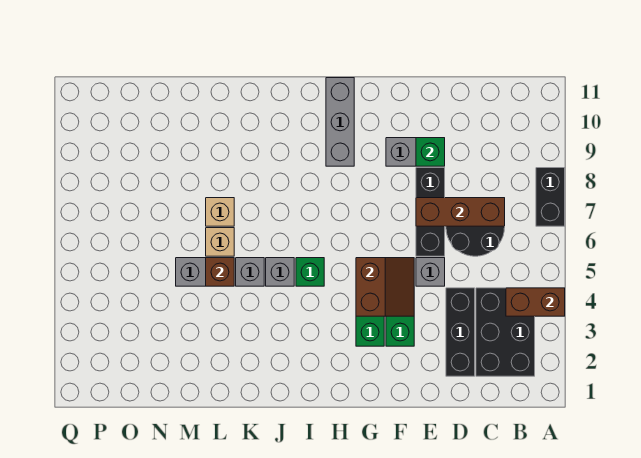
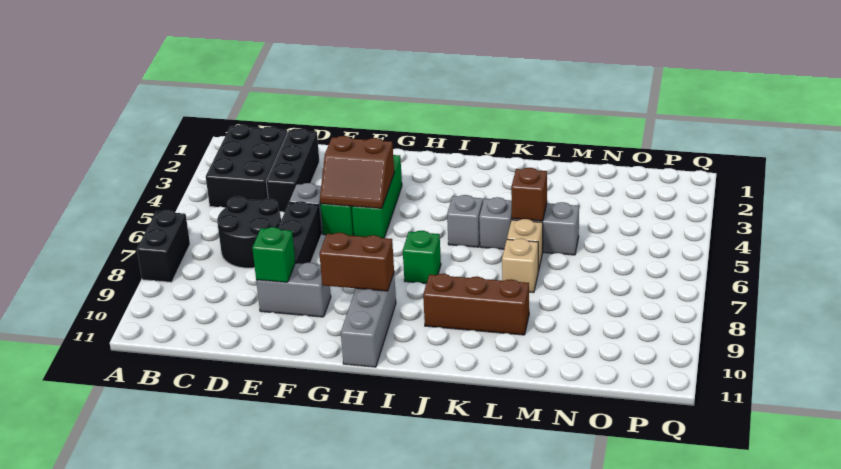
brown 1x2 brick [506,288,565,316] -> brown 1x2 brick moved to [319,233,394,291]
brown 1x3 brick [416,198,505,226] -> brown 1x3 brick moved to [423,274,529,335]
brown 2x2 slope [356,258,414,316] -> brown 2x2 slope turned to [320,136,394,208]
green 1x1 brick [296,258,324,286] -> green 1x1 brick moved to [403,231,441,283]

